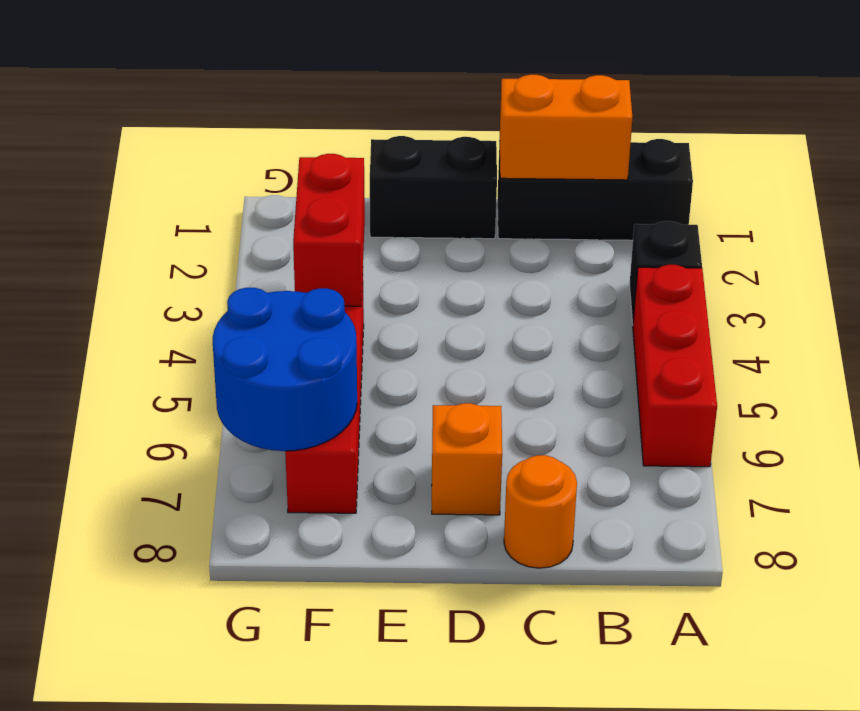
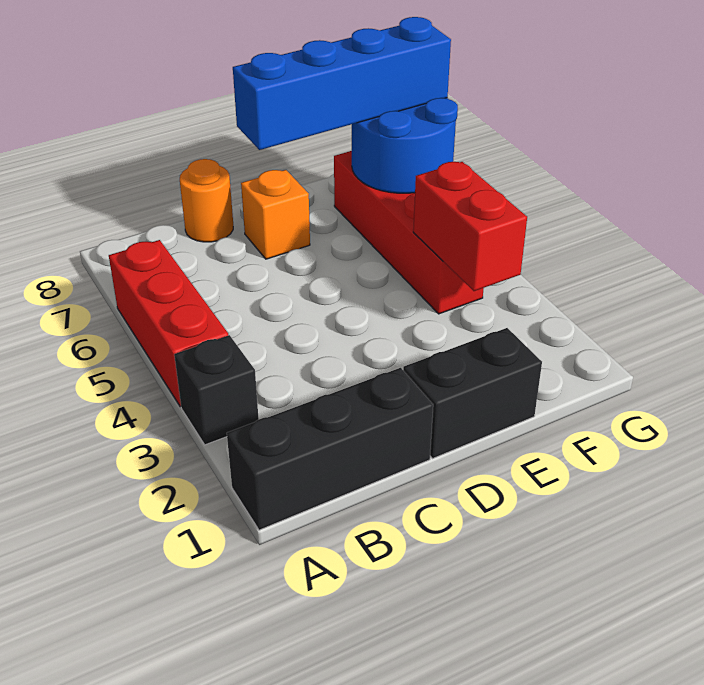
orange 1x2 brick [499,75,632,180] -> none
none -> blue 1x4 brick [233,17,451,150]

